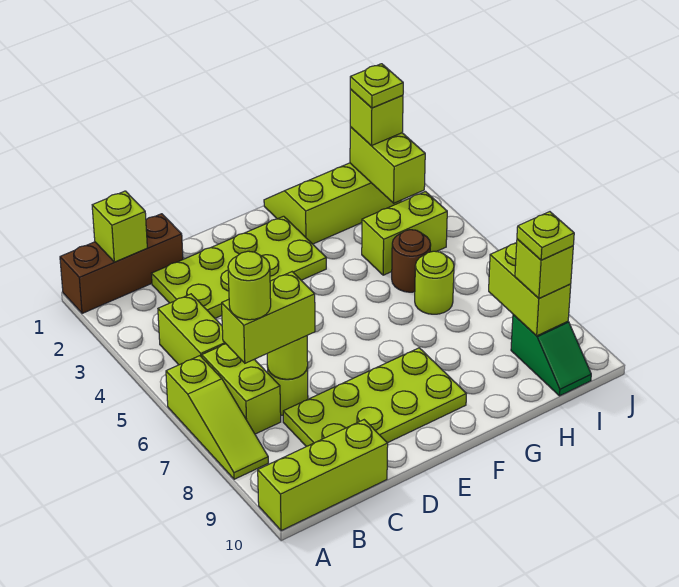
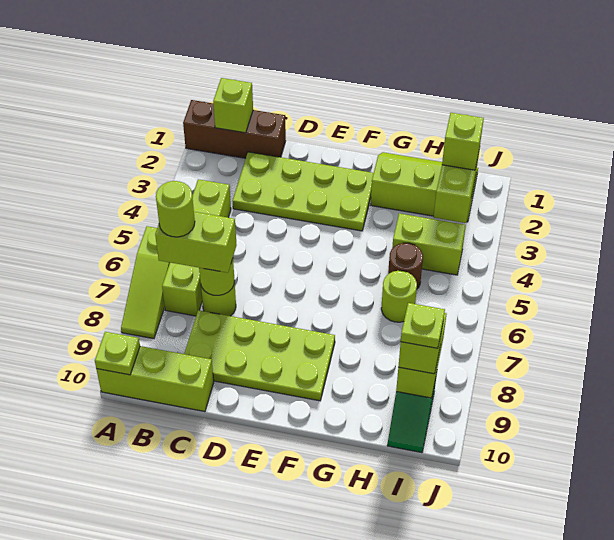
lime 1x1 plate [350,64,403,108] -> lime 1x1 plate moved to [95,332,140,375]

